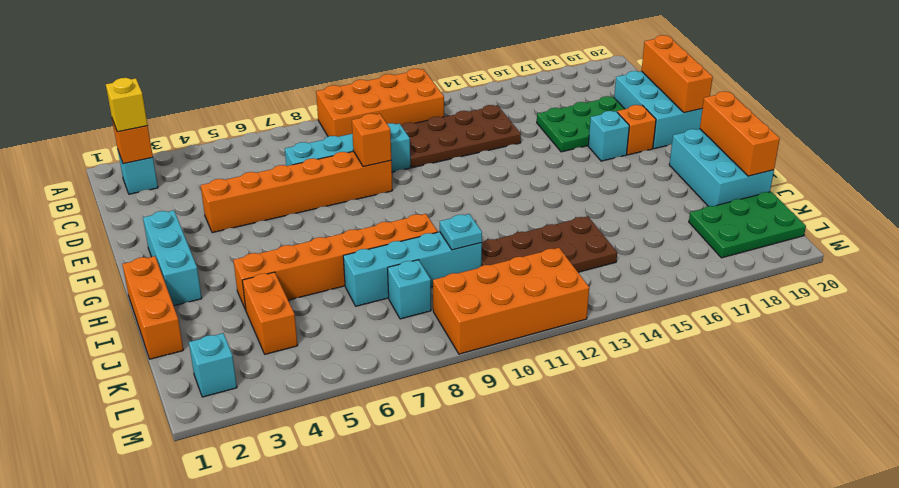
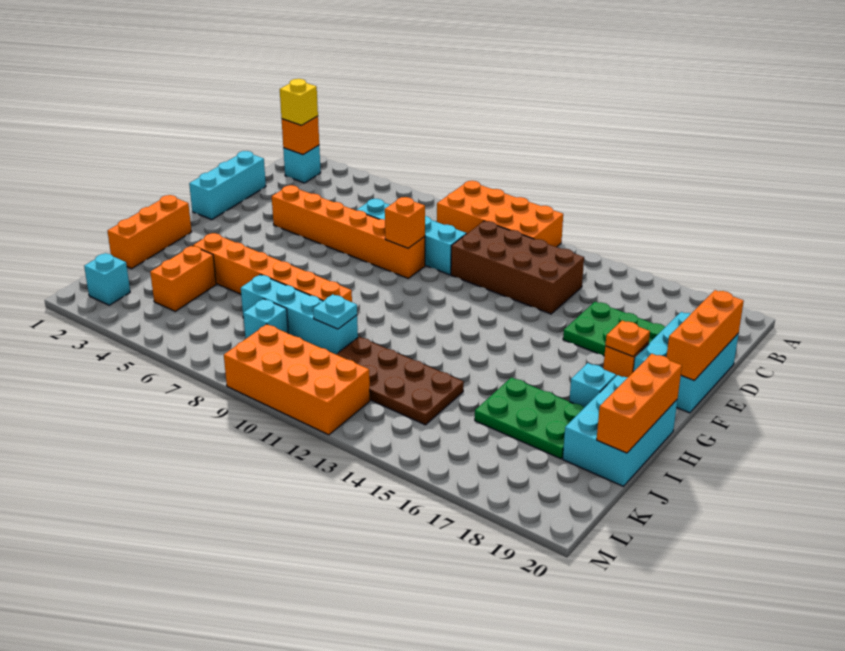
brown 2x4 plate [401,105,521,168] -> brown 2x4 brick [451,221,584,314]
cyan 1x3 brick [143,210,202,306] -> cyan 1x3 brick moved to [189,151,266,220]
cyan 1x1 brick [588,111,629,161] -> cyan 1x1 brick moved to [569,363,616,408]
none -> orange 1x1 plate [605,321,650,356]
green 2x3 plate [689,192,806,258] -> green 2x3 plate moved to [475,377,584,459]

